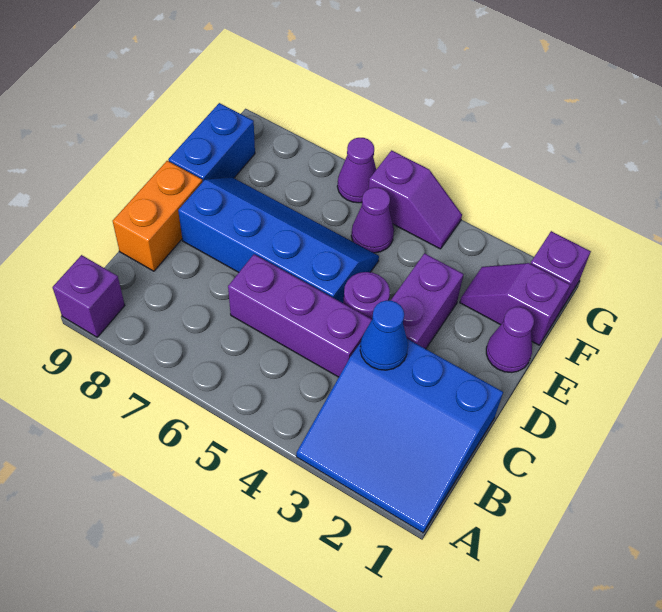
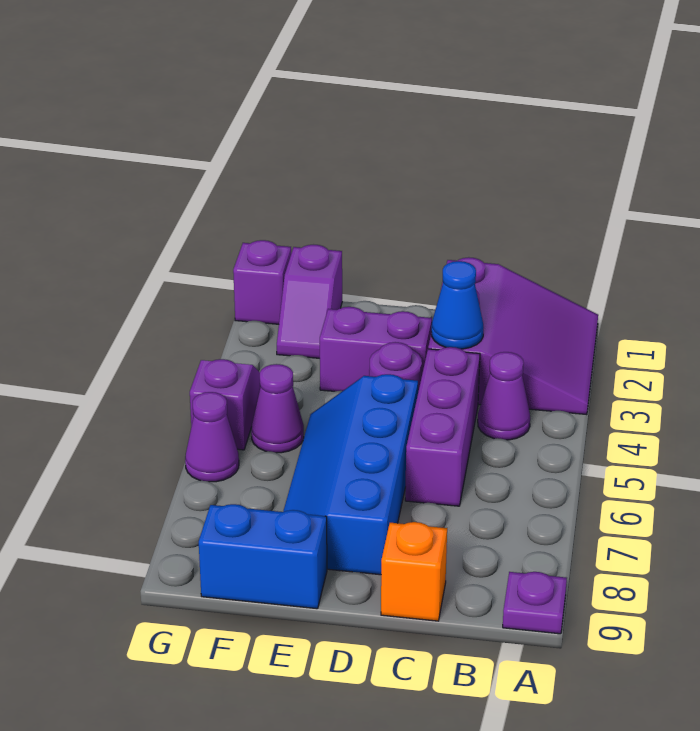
blue 3x3 slope [296,339,503,533] -> purple 3x3 slope [428,257,598,415]
purple 1x1 brick [53,255,125,337] -> purple 1x1 plate [503,572,567,634]
orange 1x2 brick [113,161,202,271] -> orange 1x1 brick [381,522,447,621]
purple 1x1 cone [486,307,534,372] -> purple 1x1 cone moved to [478,352,530,440]

